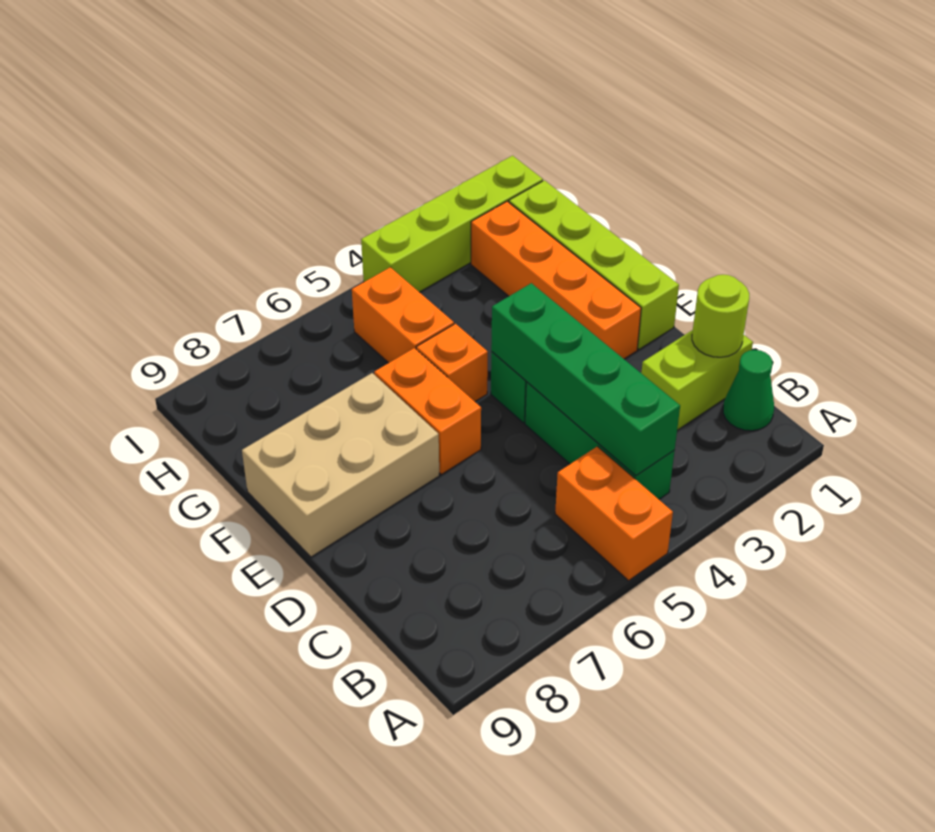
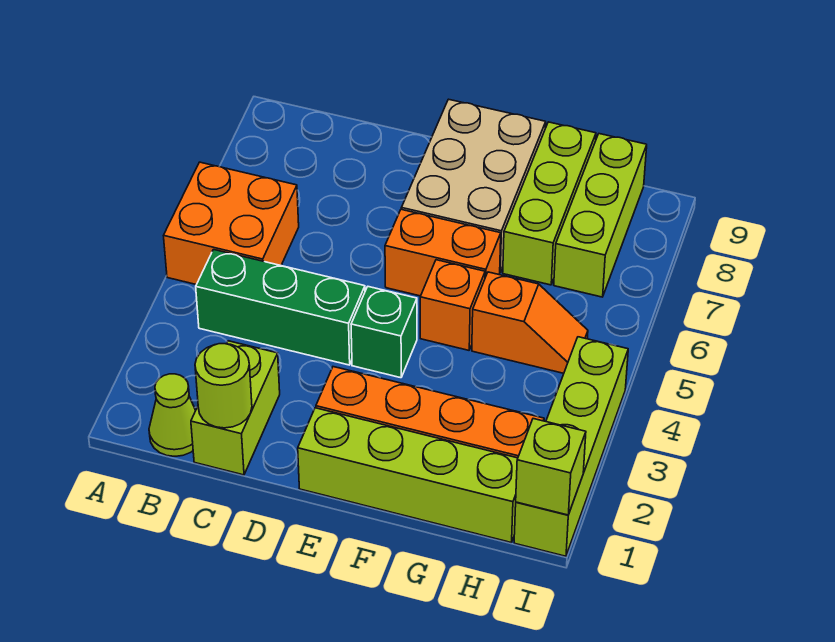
orange 1x2 brick [555,446,673,581] -> orange 2x2 brick [163,162,299,285]
green 1x1 cone [723,350,774,431] -> lime 1x1 cone [149,374,196,456]
green 1x4 brick [491,283,680,476] -> none
orange 1x2 brick [352,267,454,363] -> orange 1x2 slope [472,272,588,373]
none -> lime 1x3 brick [503,122,596,285]
none -> lime 1x3 brick [554,134,647,297]
none -> lime 1x1 brick [516,419,586,515]

